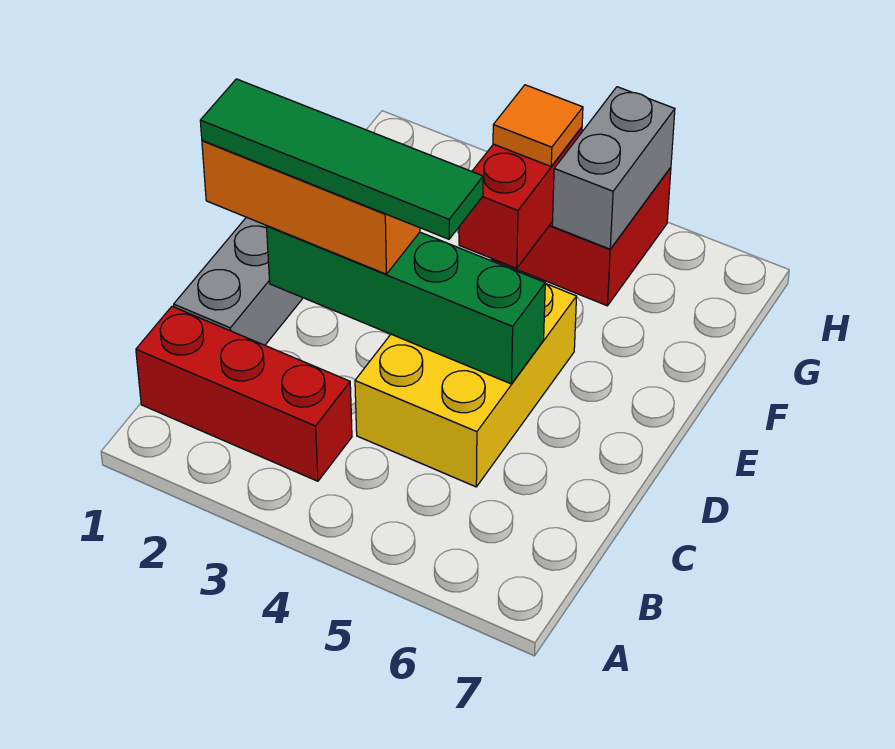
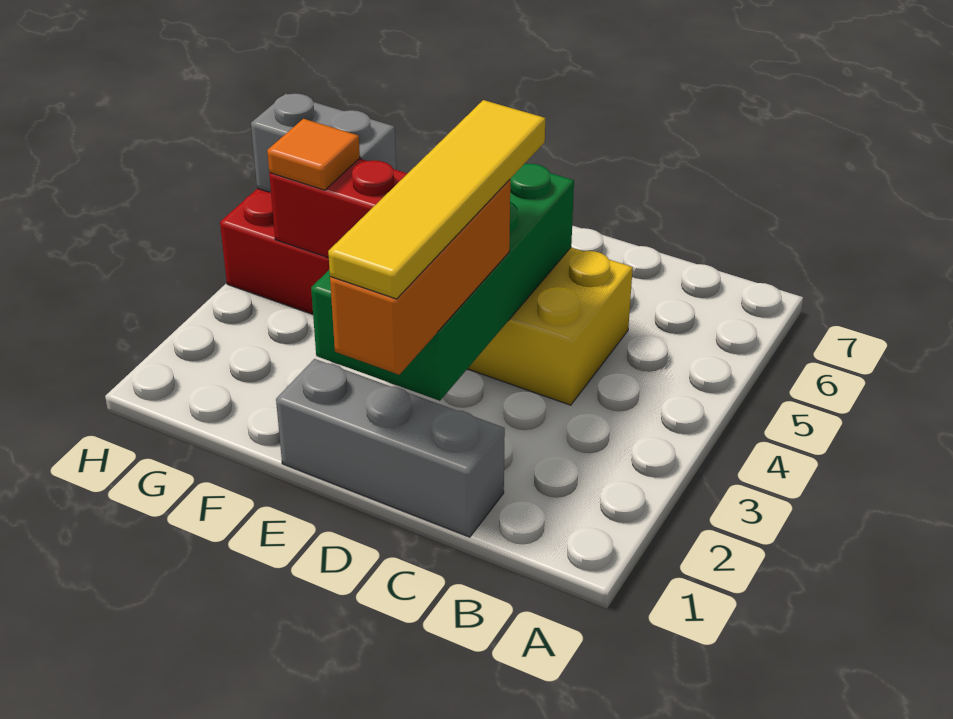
red 1x3 brick [136,306,352,481] -> none
green 1x4 tile [200,79,483,239] -> yellow 1x4 tile [328,100,545,299]
green 1x4 brick [267,226,545,384] -> green 2x4 brick [311,164,574,401]

